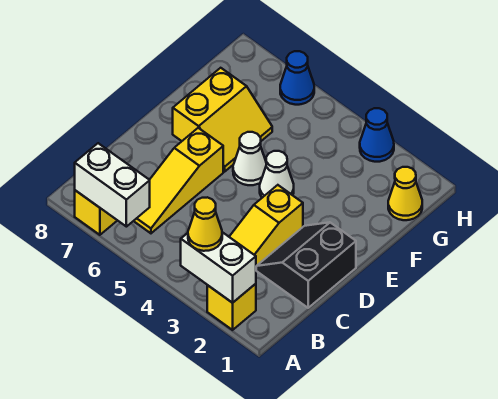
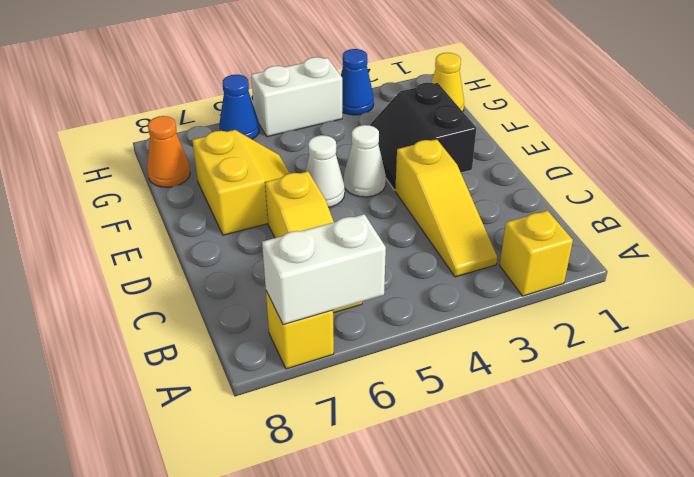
white 1x2 brick [181,232,256,303] -> white 1x2 brick moved to [251,57,342,137]
yellow 1x1 cone [188,197,222,251] -> none
black 2x2 slope [256,222,356,308] -> black 2x2 slope moved to [370,83,476,190]
none -> orange 1x1 cone [147,116,190,187]

